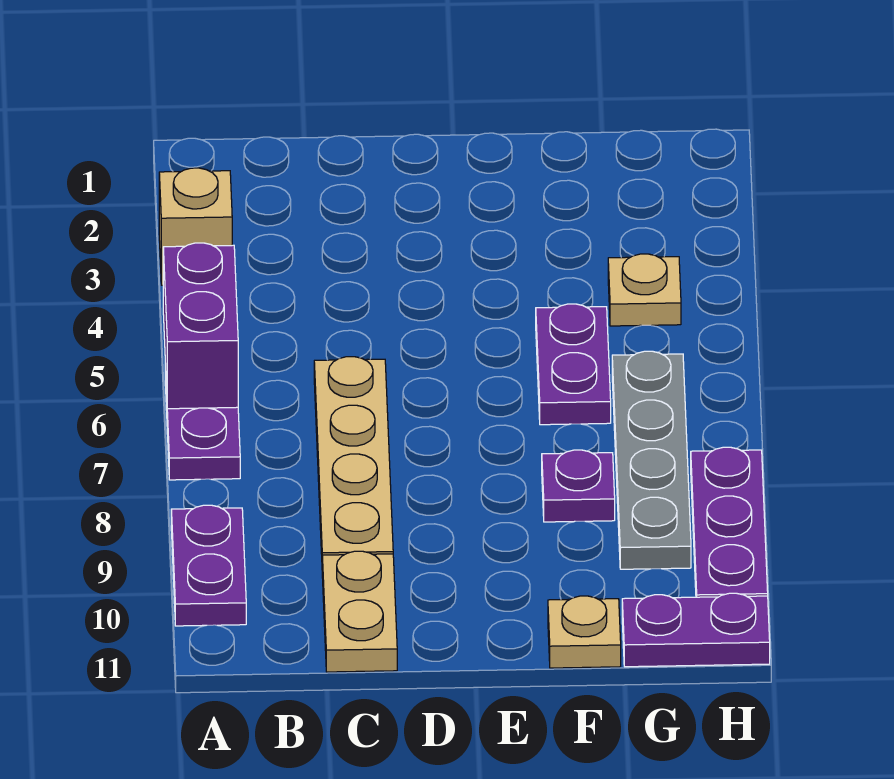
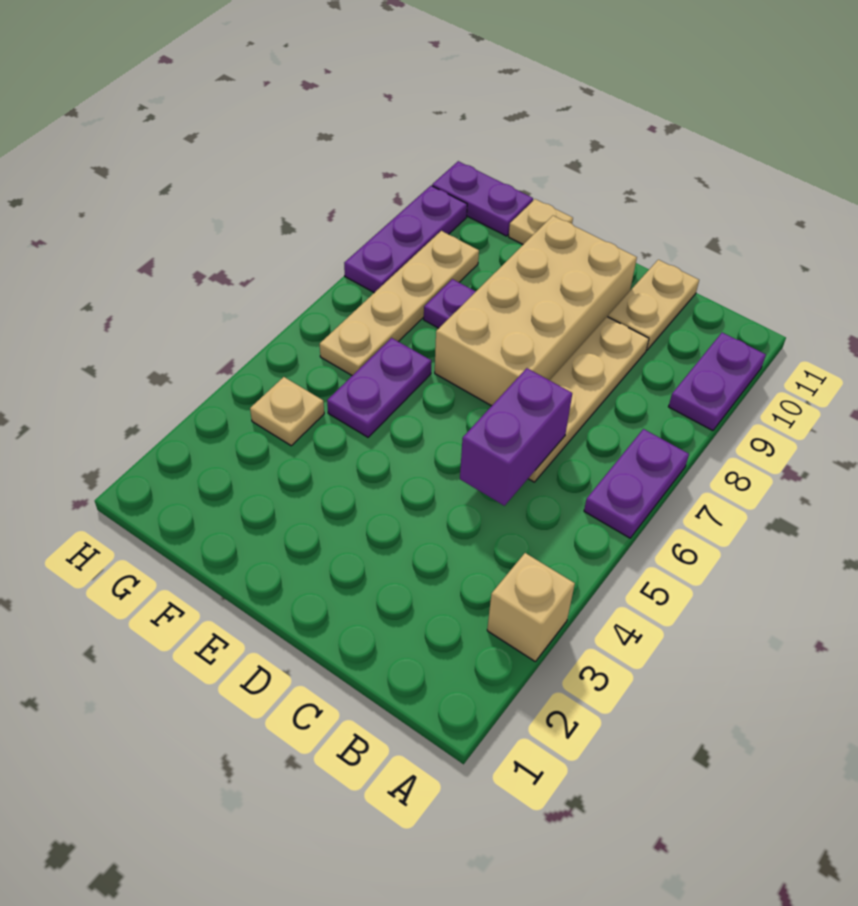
purple 1x2 brick [163,243,238,409] -> purple 1x2 brick moved to [460,368,572,506]
none -> tan 2x4 brick [435,216,637,406]
grey 1x4 plate [612,351,691,569] -> tan 1x4 plate [320,231,479,376]

